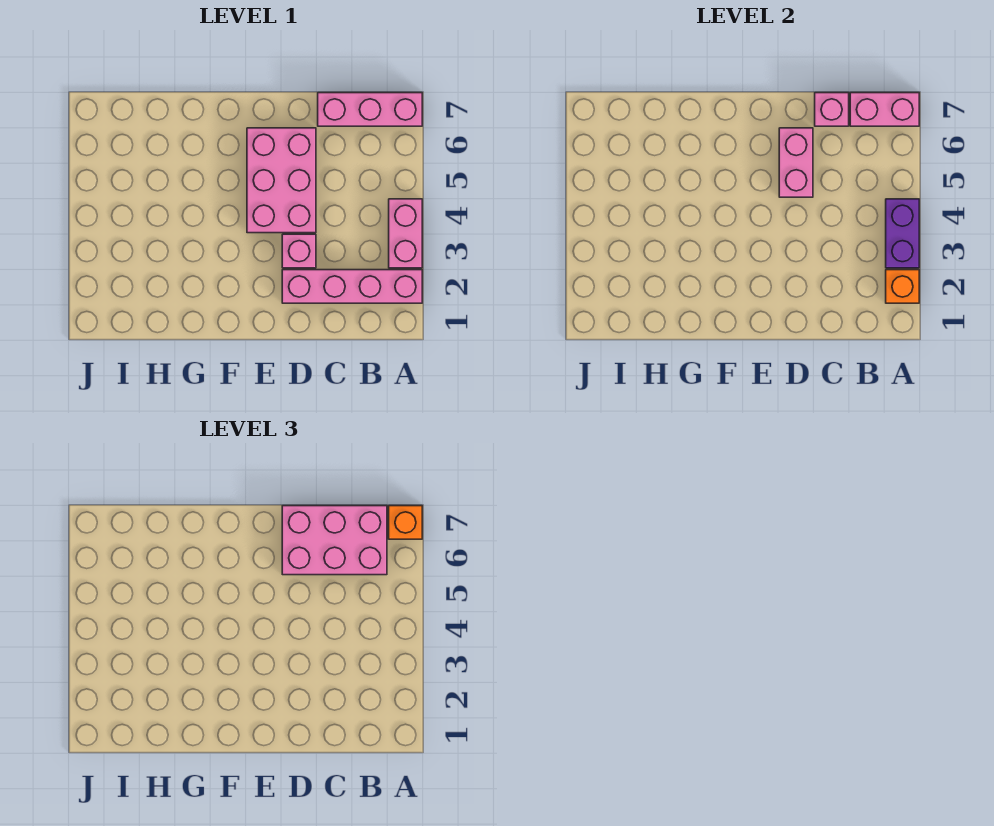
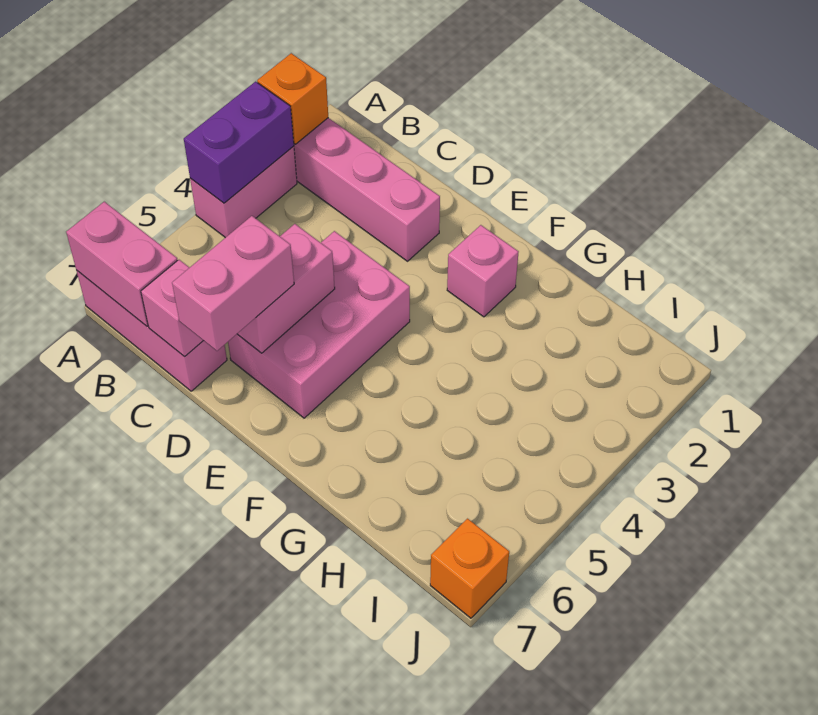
orange 1x1 brick [389,506,422,539] -> orange 1x1 brick moved to [430,519,509,618]
pink 2x3 brick [282,506,387,575] -> pink 1x2 brick [172,216,294,351]
pink 1x1 brick [282,234,316,268] -> pink 1x1 brick moved to [447,225,518,317]

